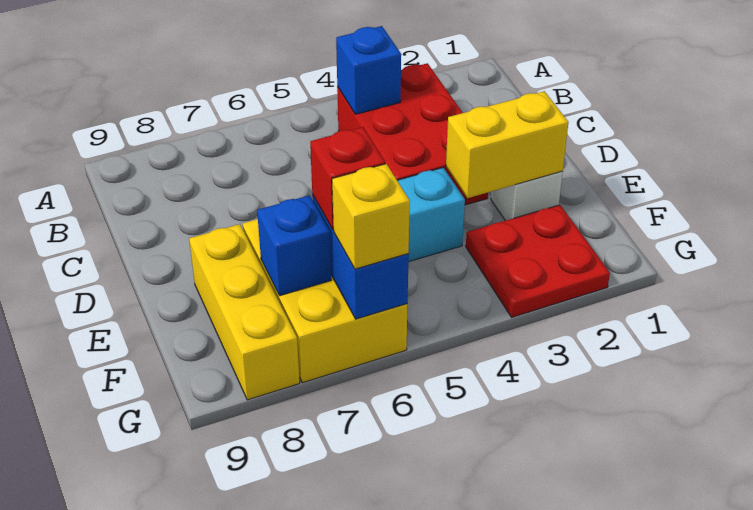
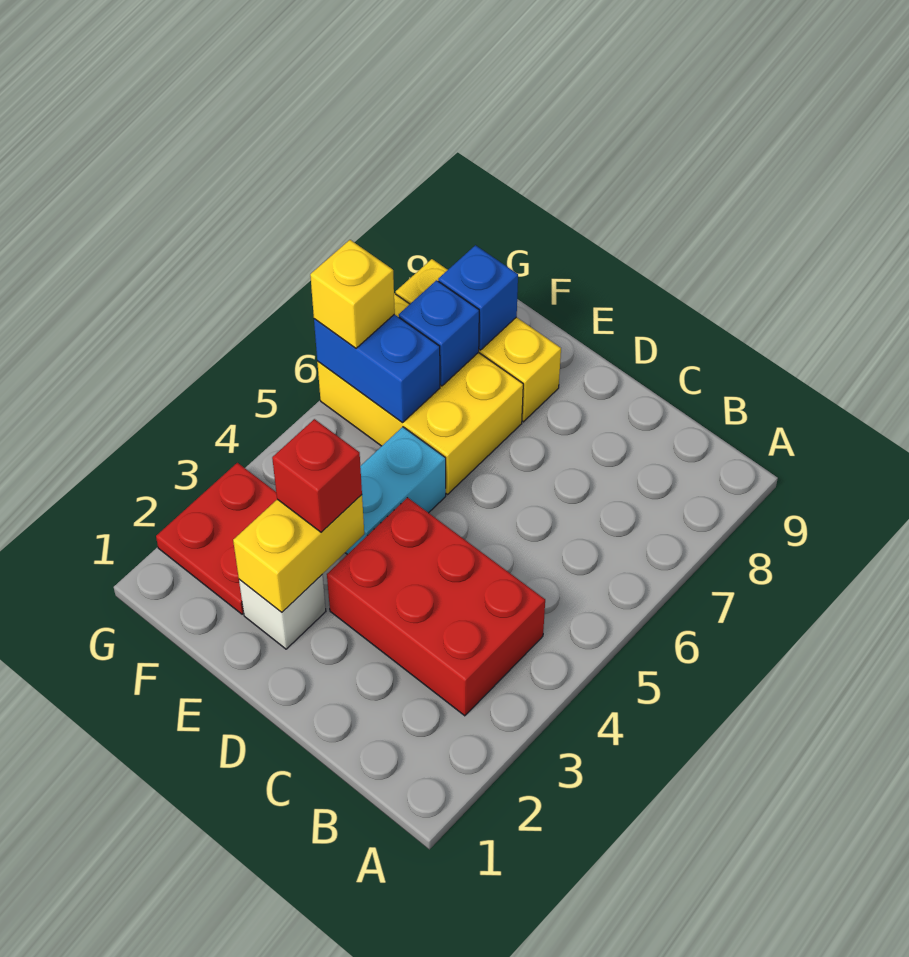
blue 1x1 brick [336,26,401,114] -> blue 1x1 brick moved to [438,245,518,350]
red 1x1 brick [310,127,385,230] -> red 1x1 brick moved to [272,419,362,532]

